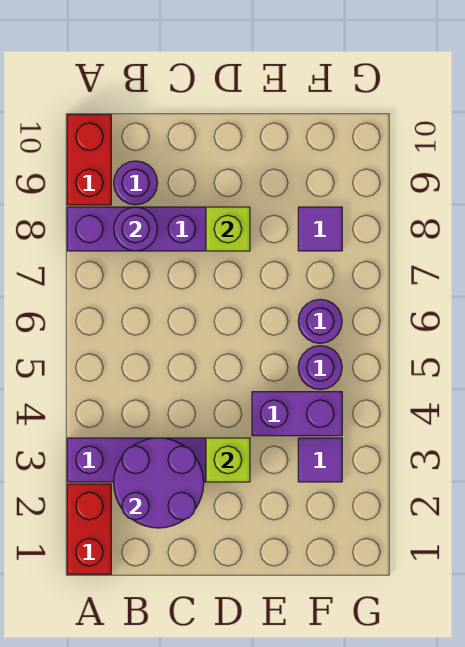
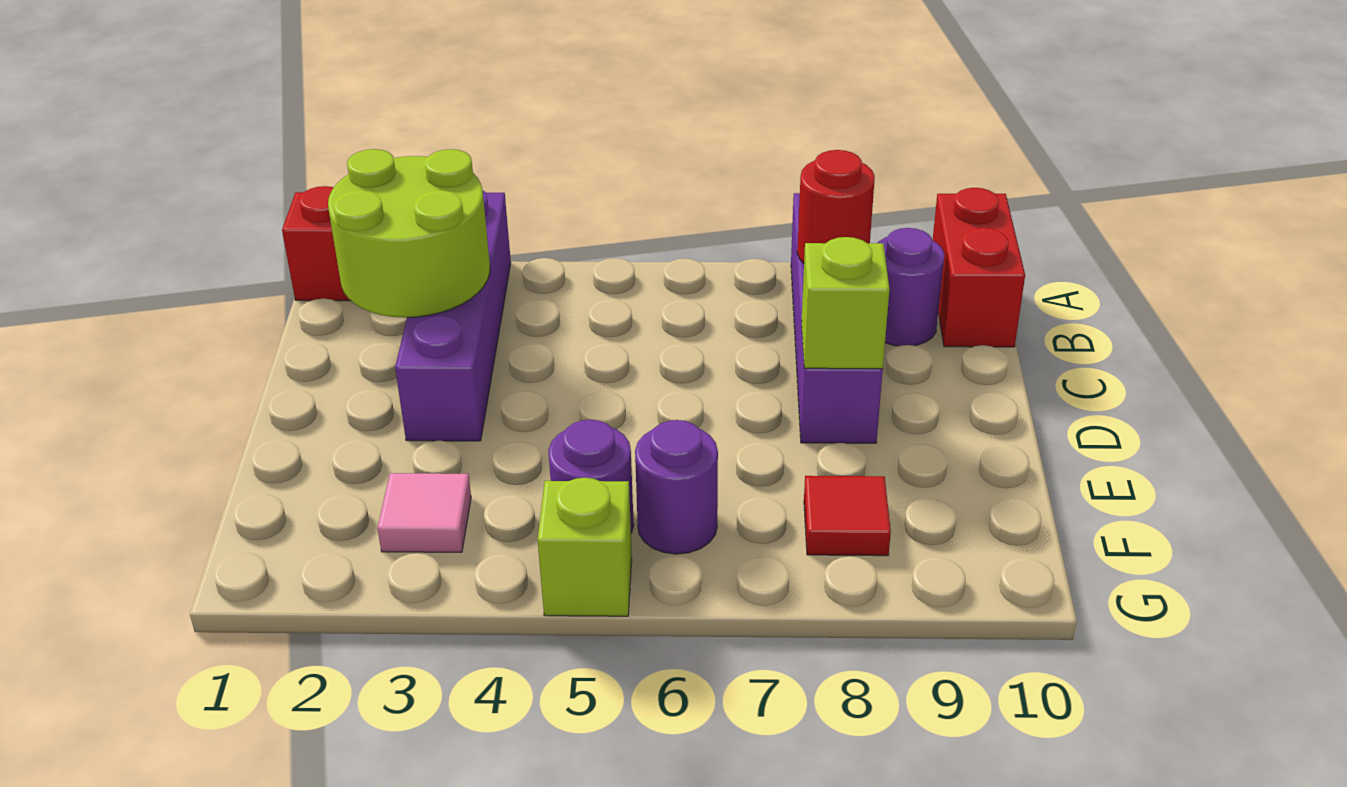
red 1x2 brick [67,115,111,205] -> red 1x2 brick turned to [933,188,1025,347]
purple 2x2 round brick [114,438,204,528] -> lime 2x2 round brick [328,149,490,318]
purple 1x1 round brick [114,207,157,251] -> red 1x1 round brick [797,150,875,263]
lime 1x1 brick [206,438,250,482] -> lime 1x1 brick moved to [538,478,632,616]
purple 1x2 brick [252,392,342,436] -> none
purple 1x1 tile [298,438,342,482] -> pink 1x1 tile [377,473,471,552]
purple 1x1 tile [298,207,342,251] -> red 1x1 tile [804,476,891,556]

